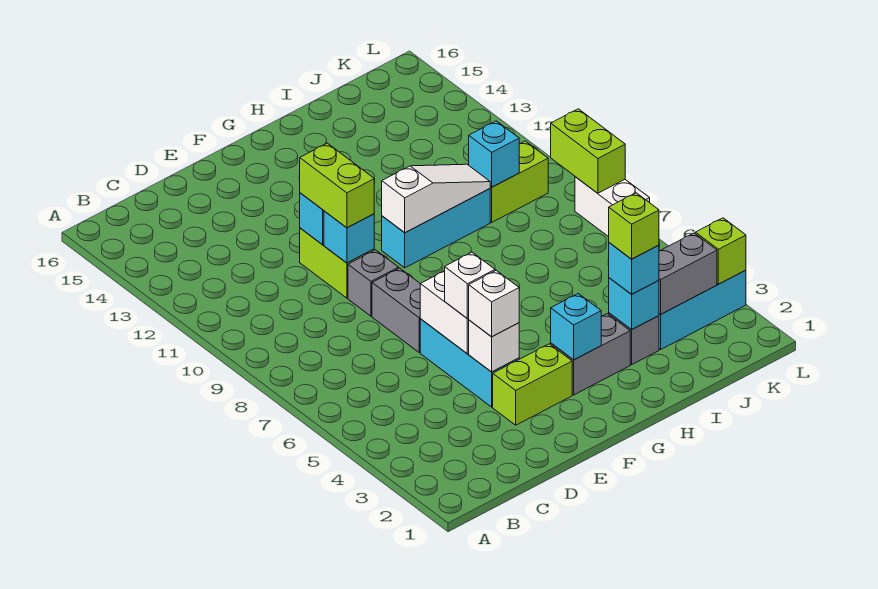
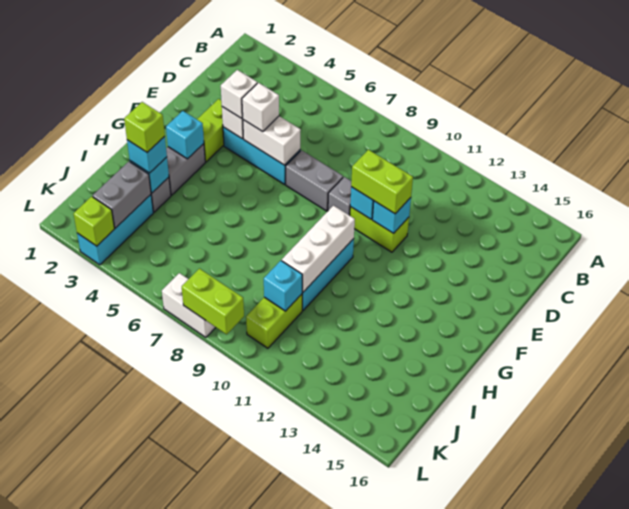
white 1x3 slope [382,164,490,233] -> white 1x3 brick [282,206,355,292]

